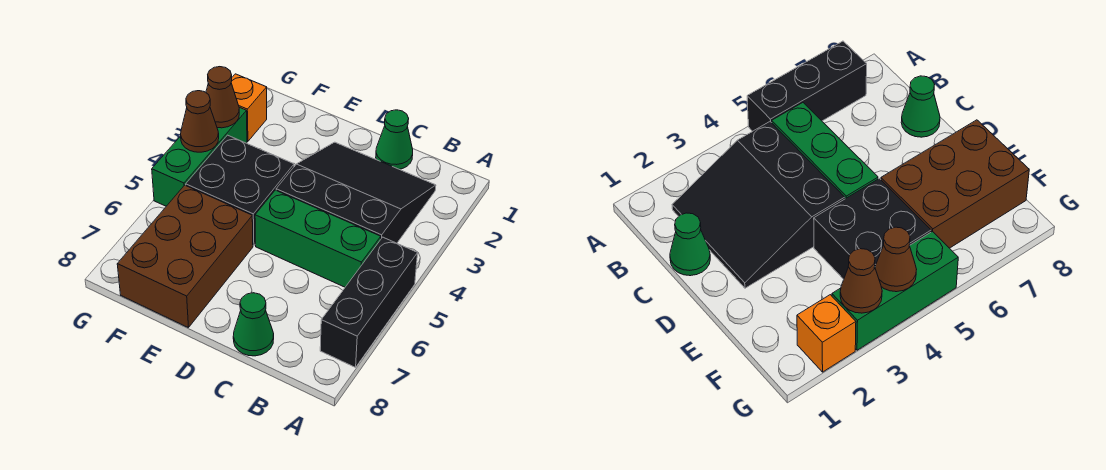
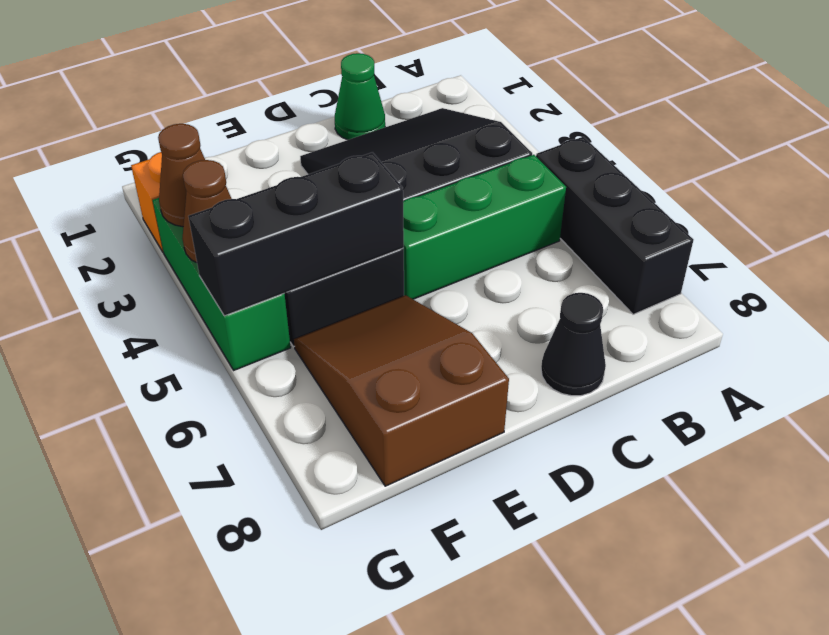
green 1x1 cone [233,293,274,356] -> black 1x1 cone [541,293,606,396]
none -> black 1x3 brick [188,152,404,316]
brown 2x3 brick [117,185,253,328] -> brown 2x3 slope [294,295,509,486]

